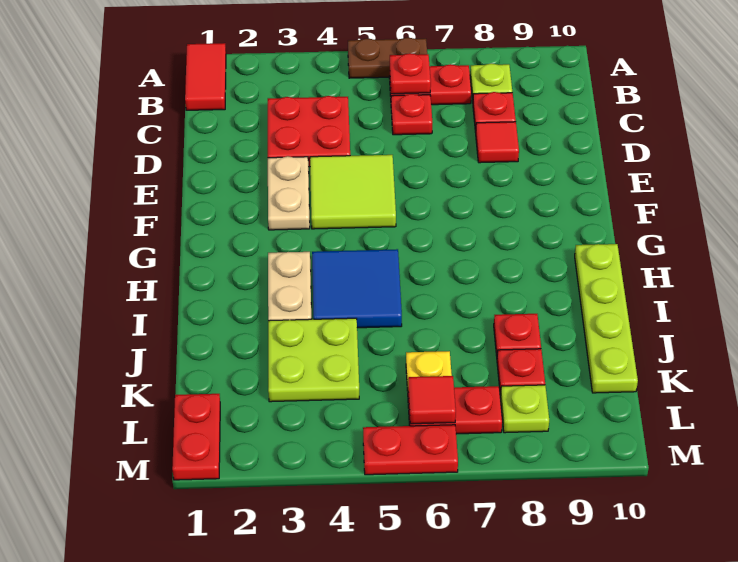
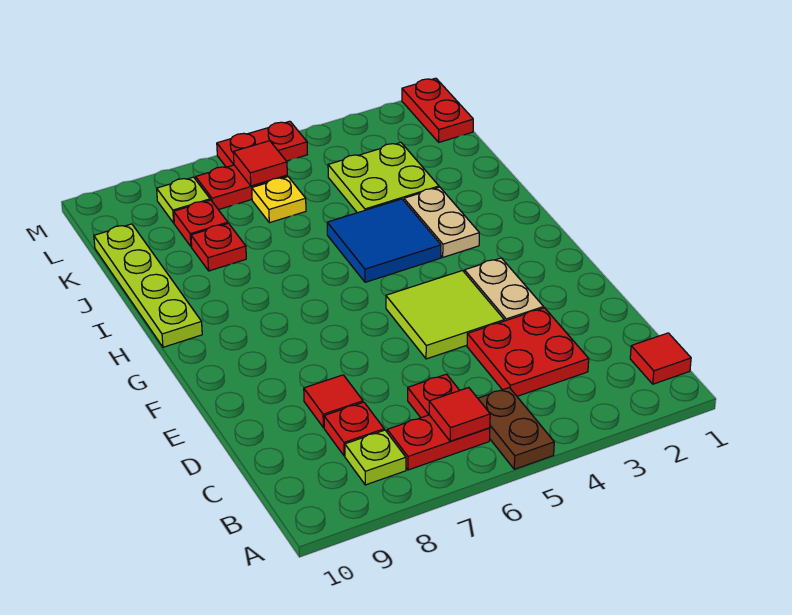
red 1x2 tile [185,43,226,110] -> red 1x1 tile [630,333,691,384]
brown 1x2 plate [348,38,427,78] -> brown 1x2 plate turned to [478,388,554,469]
red 1x1 plate [390,53,431,94] -> red 1x1 tile [429,388,490,441]

